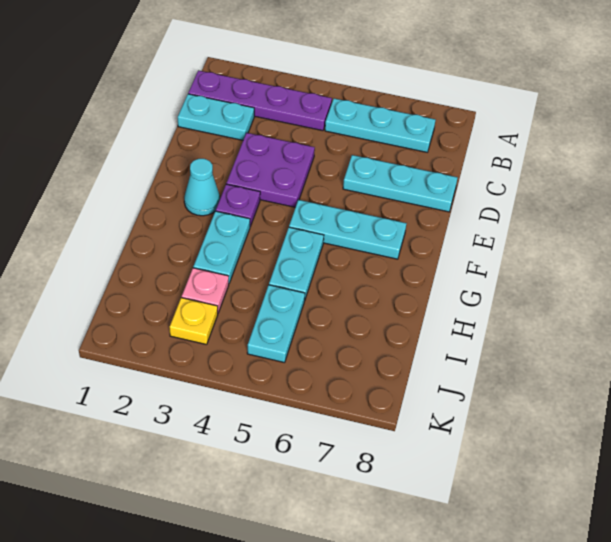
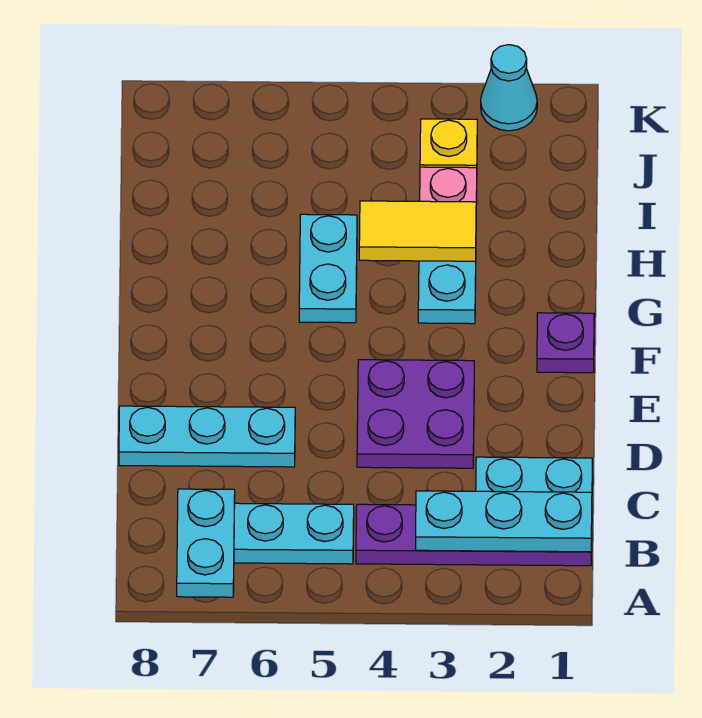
cyan 1x1 cone [184,159,220,216] -> cyan 1x1 cone moved to [481,45,537,131]
purple 1x1 plate [216,184,260,227] -> purple 1x1 plate moved to [537,313,594,373]
cyan 1x3 plate [289,200,407,259] -> cyan 1x3 plate moved to [416,491,592,552]
none -> yellow 1x2 tile [359,201,476,261]
cyan 1x2 plate [247,285,305,363] -> cyan 1x2 plate moved to [177,489,235,597]

